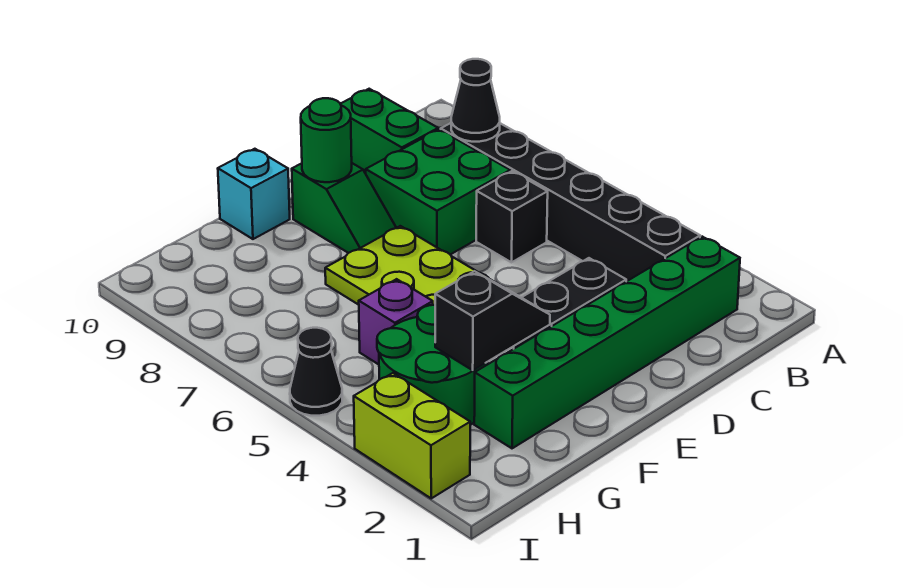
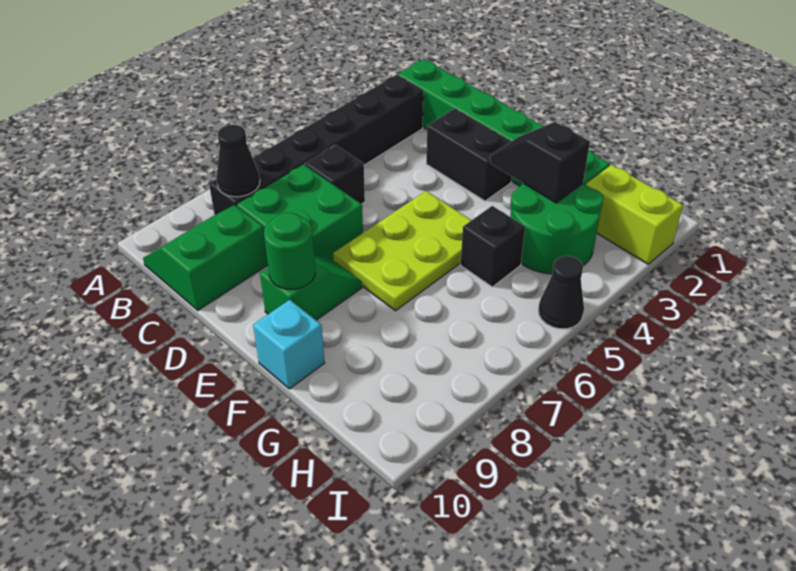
purple 1x1 brick [359,279,433,364] -> black 1x1 brick [461,206,525,287]
lime 1x2 brick [354,373,470,498] -> lime 1x2 brick turned to [586,165,683,264]

